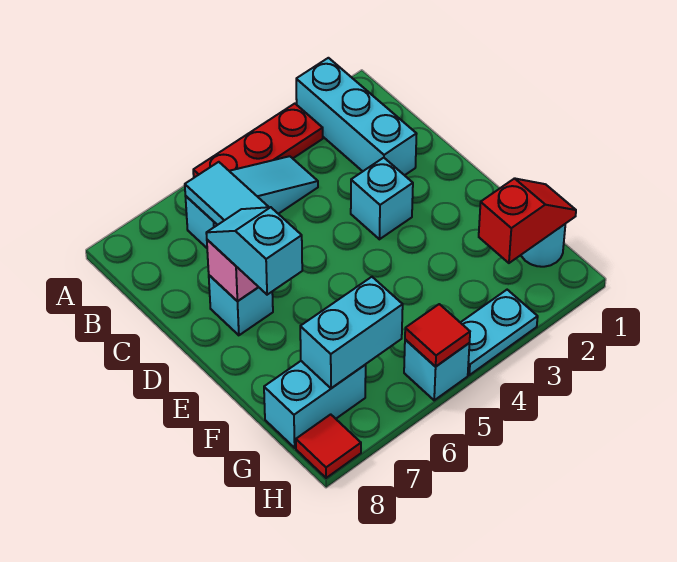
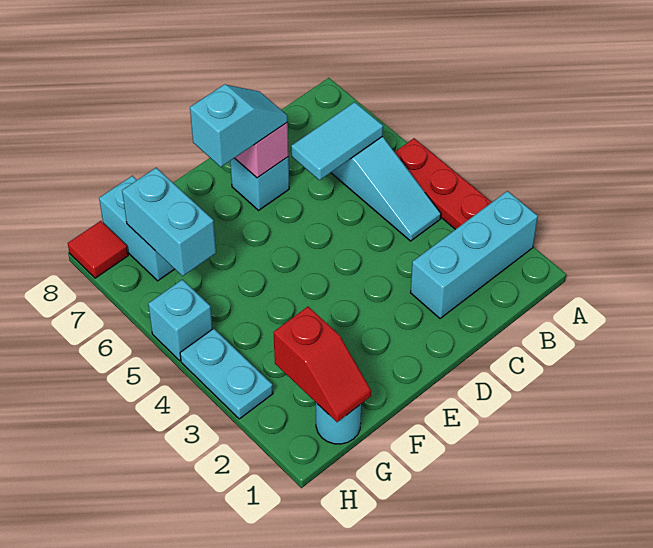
cyan 1x1 brick [351,158,413,239] -> none
red 1x1 tile [405,304,470,367] -> none

